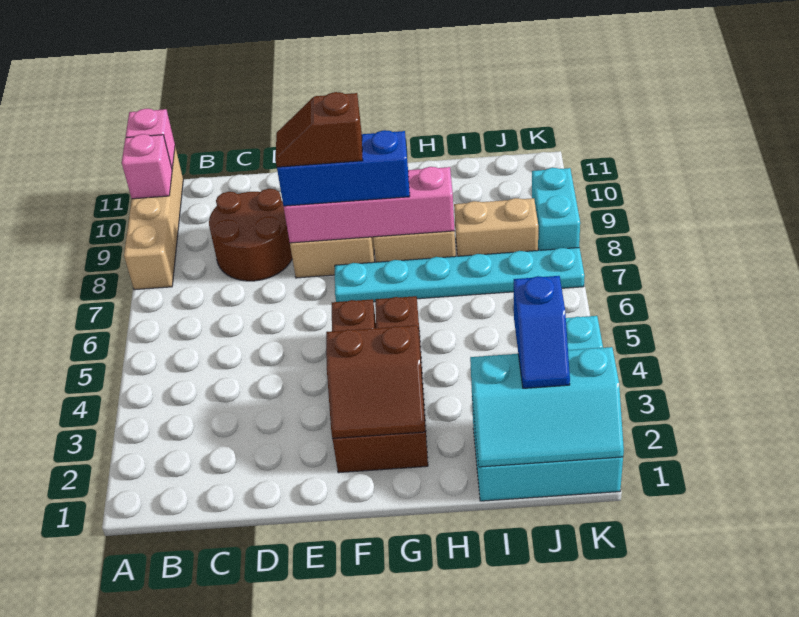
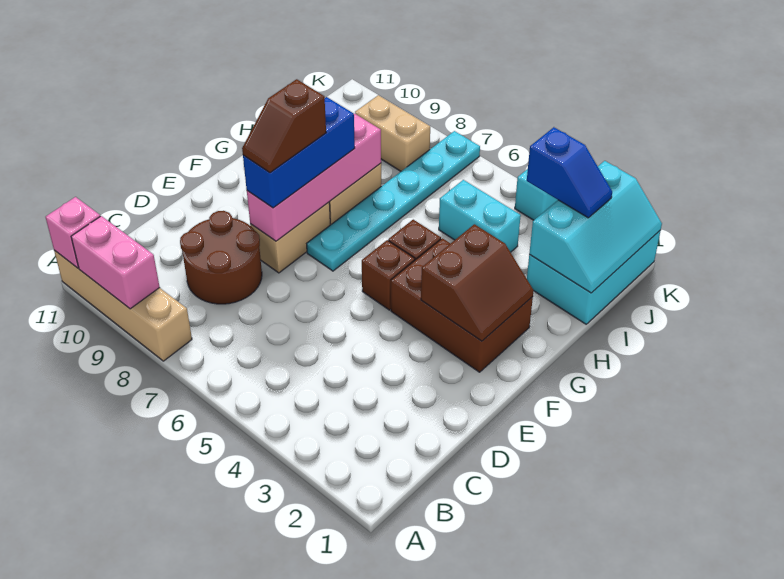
pink 1x1 brick [122,134,172,199] -> pink 1x2 brick [71,216,160,309]
tan 1x2 brick [454,198,538,256] -> tan 1x2 brick turned to [355,95,430,171]
cyan 1x2 brick [532,168,580,250] -> cyan 1x2 brick moved to [439,180,521,252]

